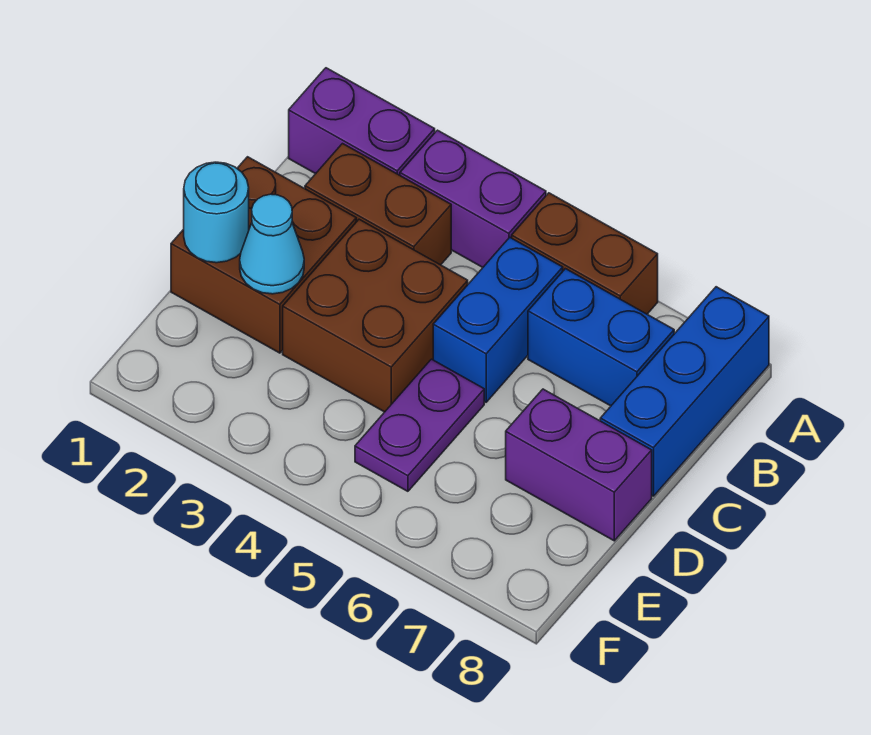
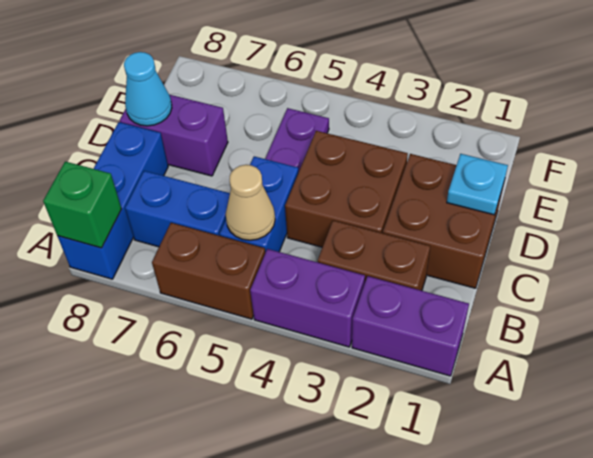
none -> green 1x1 brick [43,162,121,248]
none -> tan 1x1 cone [226,165,275,240]
cyan 1x1 round brick [184,162,249,263] -> cyan 1x1 plate [447,154,508,215]
cyan 1x1 cone [240,194,304,294] -> cyan 1x1 cone moved to [124,52,172,126]

